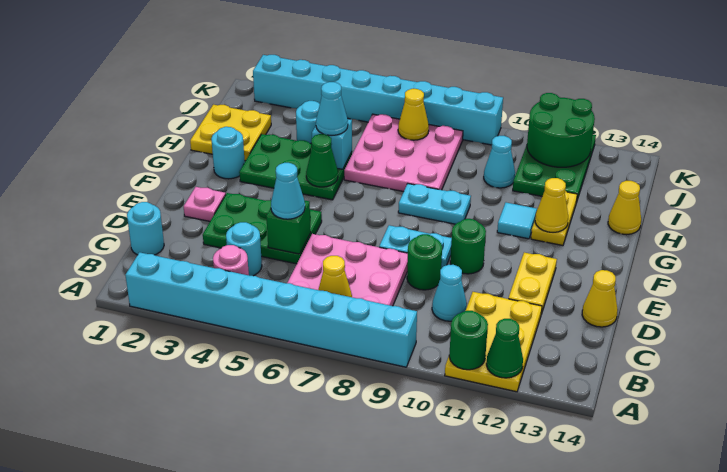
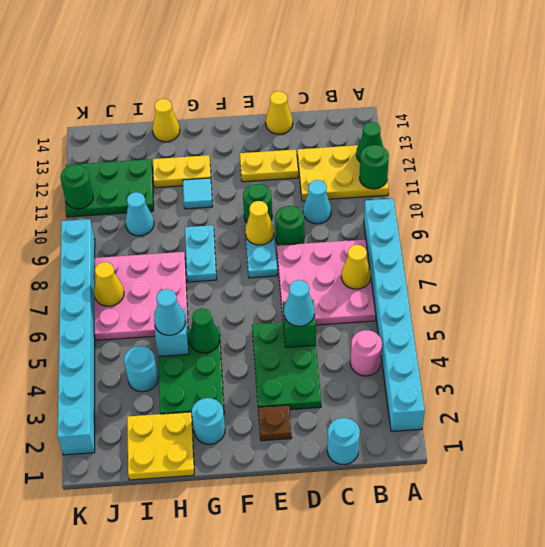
cyan 1x1 round brick [226,222,262,276] -> none
pink 1x1 plate [184,187,226,221] -> brown 1x1 plate [258,405,292,441]
yellow 1x1 cone [535,178,568,232] -> yellow 1x1 cone moved to [245,201,274,245]
green 2x2 round brick [527,93,595,167] -> green 1x1 round brick [60,165,93,209]

